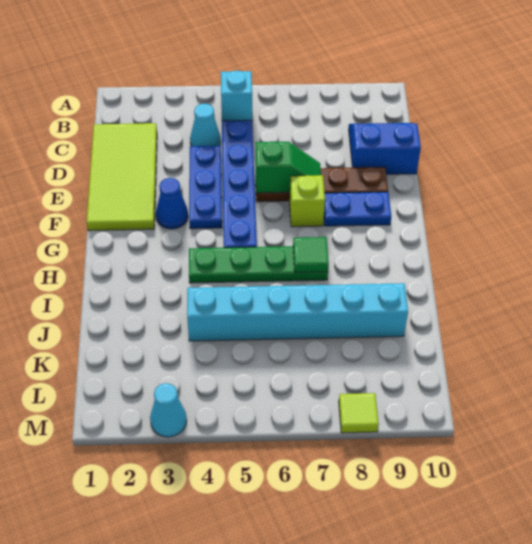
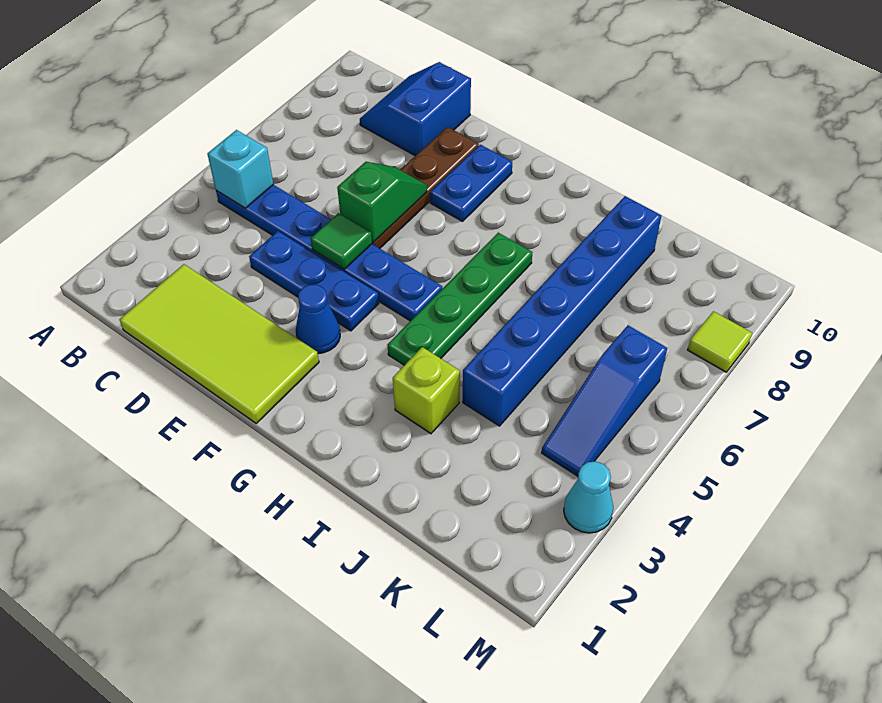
cyan 1x1 cone [190,103,221,146] -> none
lime 1x1 brick [290,175,325,227] -> lime 1x1 brick moved to [393,347,460,434]
green 1x1 tile [293,237,329,272] -> green 1x1 tile moved to [311,213,372,269]
cyan 1x6 brick [187,283,408,341] -> blue 1x6 brick [463,196,662,426]
none -> blue 1x3 slope [542,325,667,476]

